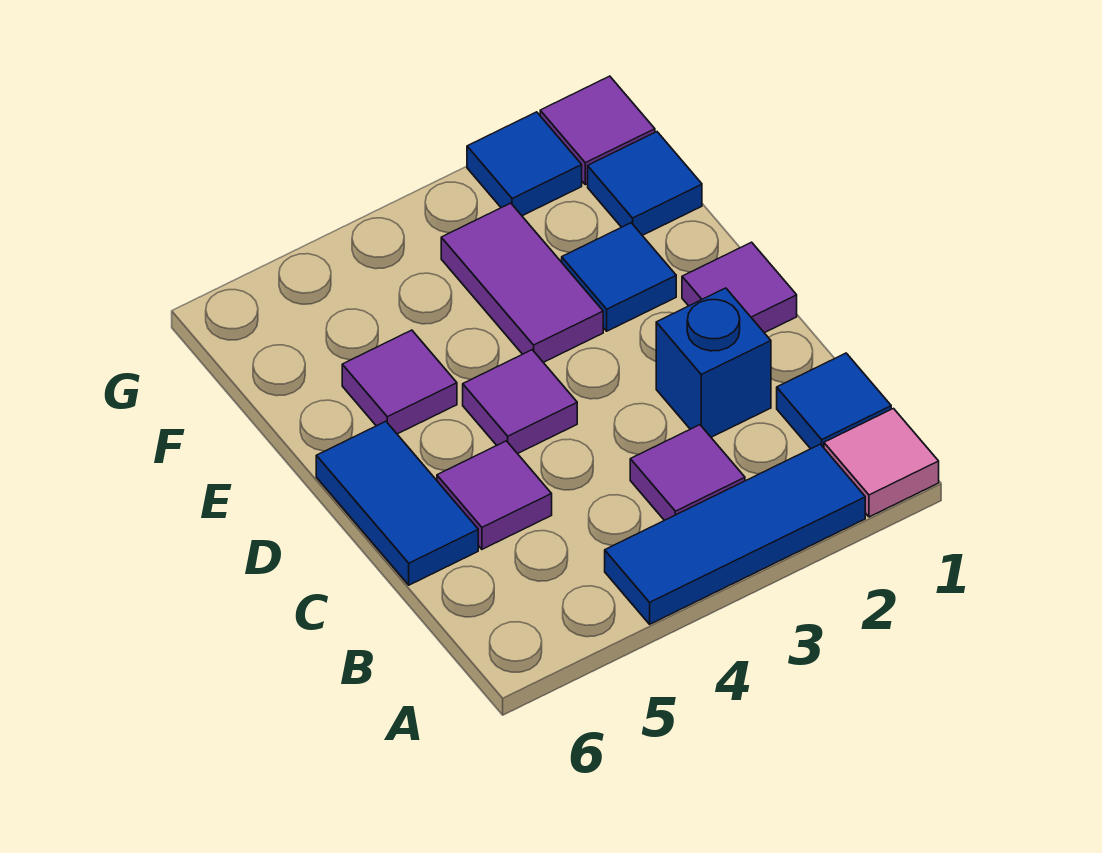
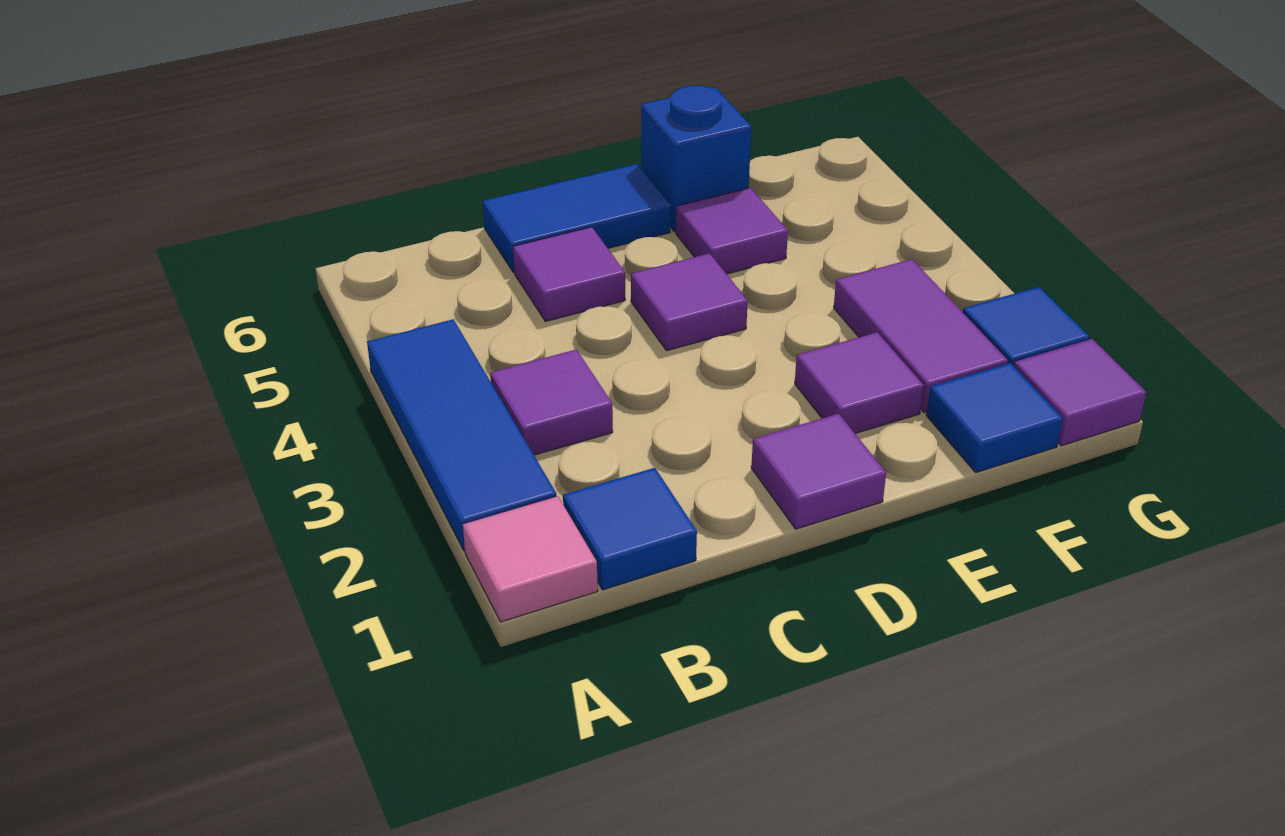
blue 1x1 brick [656,288,771,437] -> blue 1x1 brick moved to [641,86,751,232]
blue 1x1 tile [562,223,676,331] -> purple 1x1 tile [795,332,924,433]
purple 1x2 tile [441,203,603,362] -> purple 1x2 tile turned to [834,259,1008,413]

